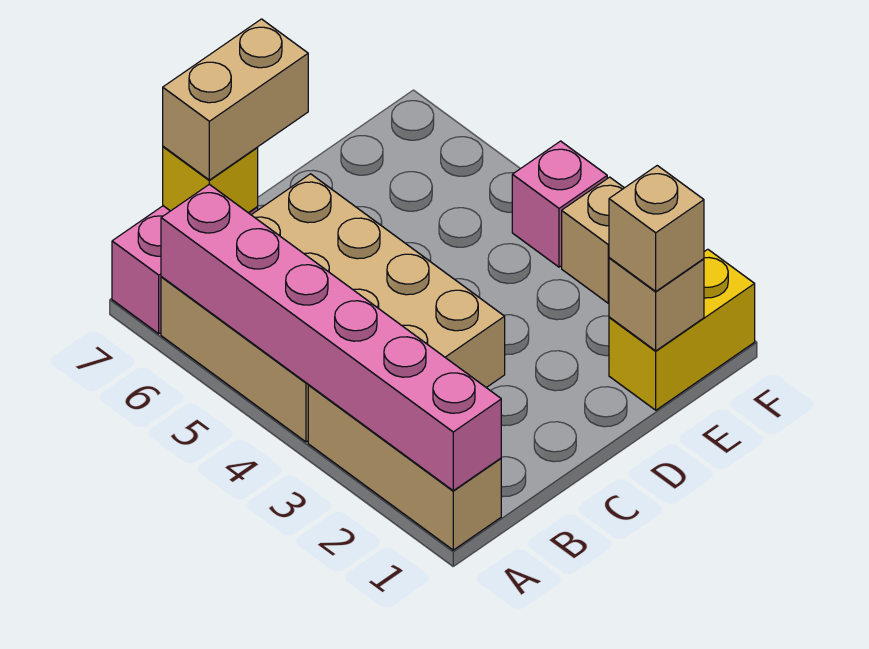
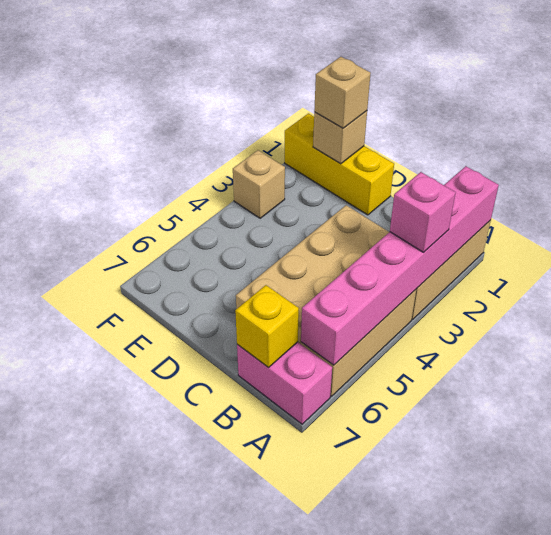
tan 1x2 brick [163,19,308,180] -> none
yellow 1x2 brick [609,249,755,410] -> yellow 1x3 brick [285,113,394,215]
pink 1x1 brick [512,141,607,267] -> pink 1x1 brick moved to [390,172,456,252]

